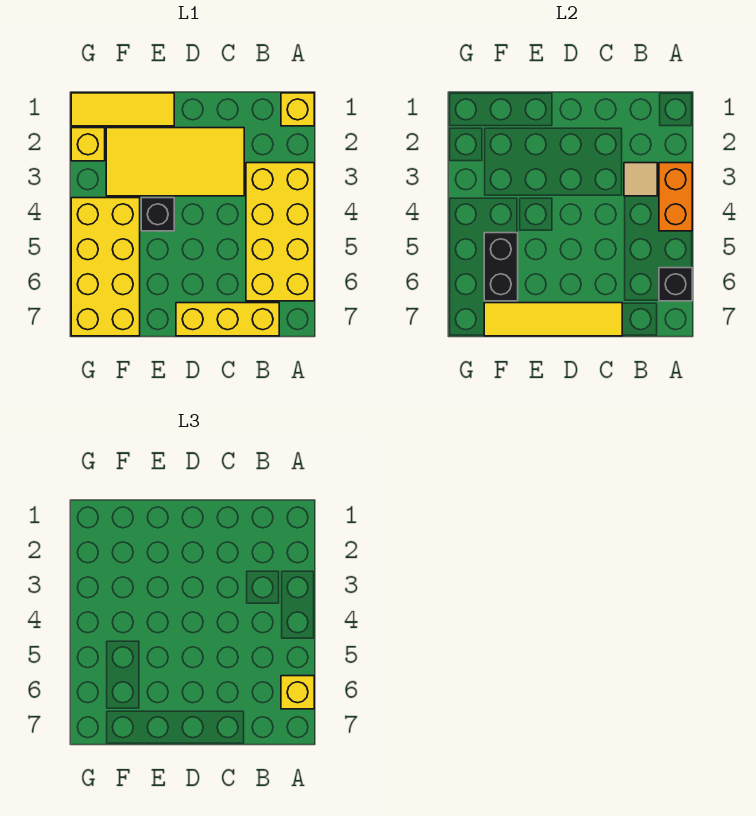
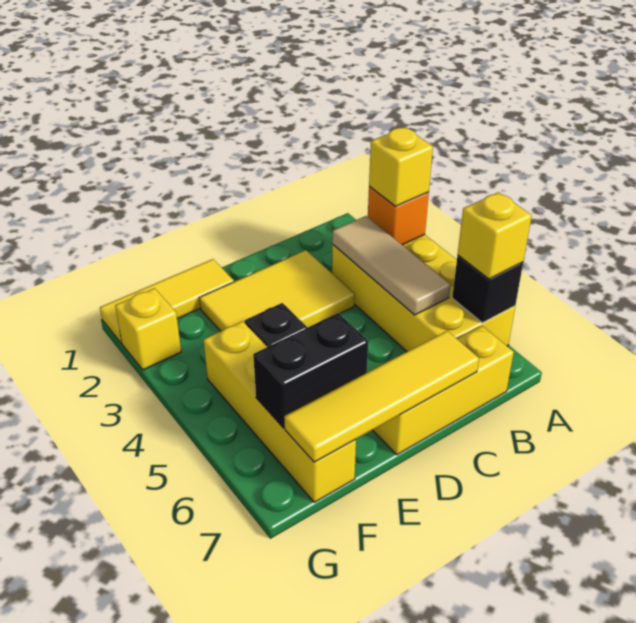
yellow 1x1 brick [281,93,314,126] -> yellow 1x1 brick moved to [369,127,433,206]
orange 1x2 brick [659,163,692,231] -> orange 1x1 brick [368,186,429,245]
tan 1x1 tile [624,163,657,196] -> tan 1x3 tile [332,216,451,315]
yellow 2x4 tile [106,128,244,196] -> yellow 2x3 tile [199,250,355,331]
yellow 2x4 brick [71,198,140,336] -> yellow 1x4 brick [203,321,356,502]
black 1x2 brick [484,233,518,301] -> black 1x2 brick turned to [253,313,368,428]

